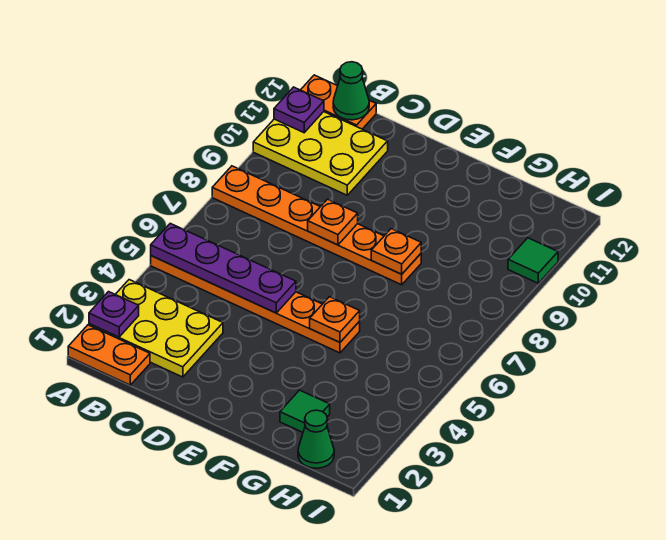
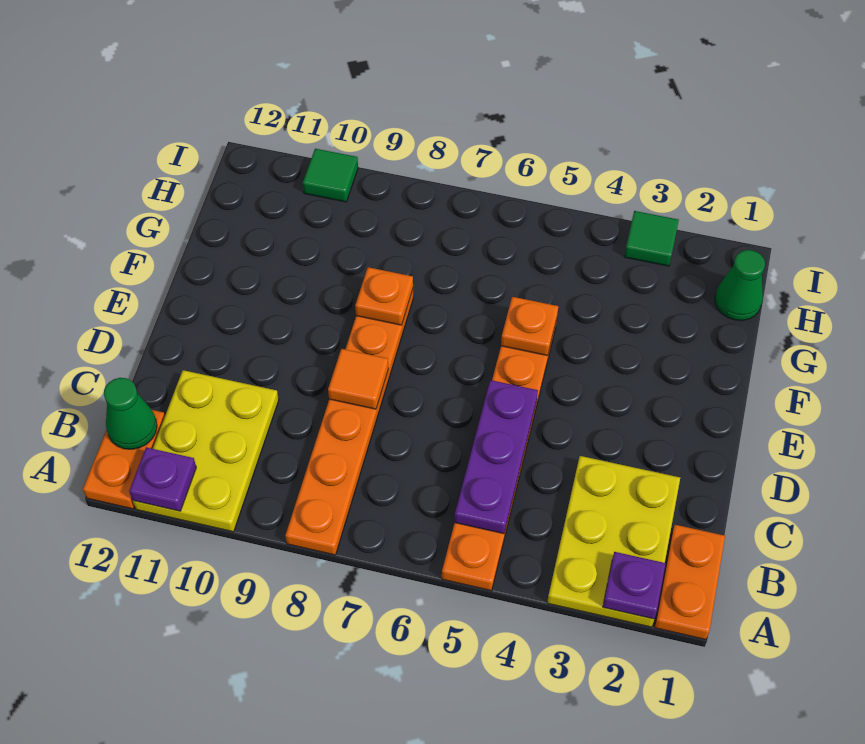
purple 1x4 plate [151,223,296,313] -> purple 1x3 plate [455,380,538,534]
orange 1x1 plate [308,199,358,245] -> orange 1x1 tile [328,349,388,409]
green 1x1 tile [280,390,330,432] -> green 1x1 tile moved to [624,211,679,266]

